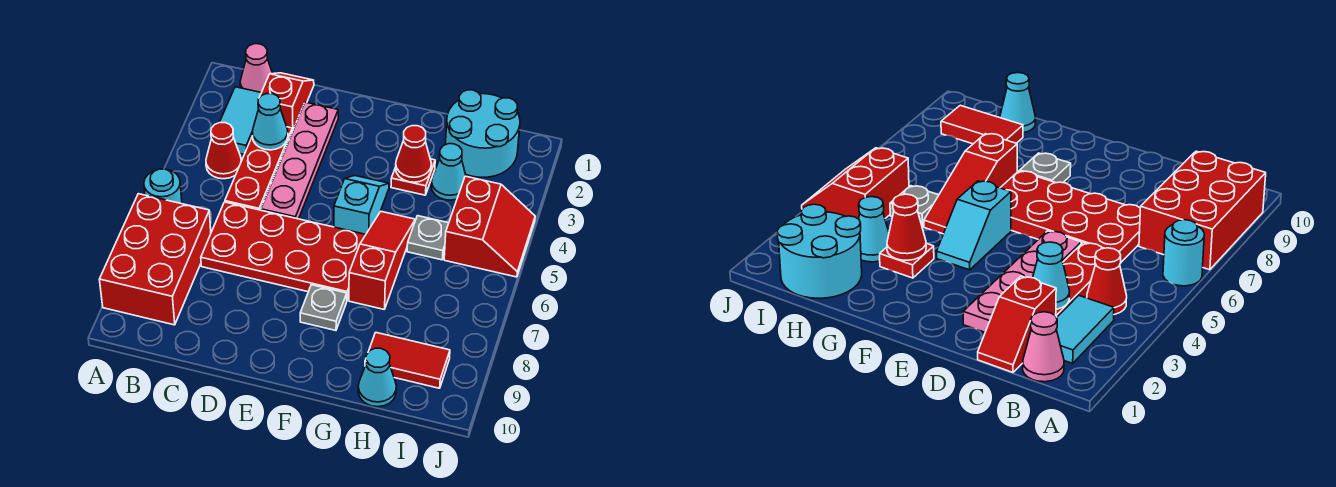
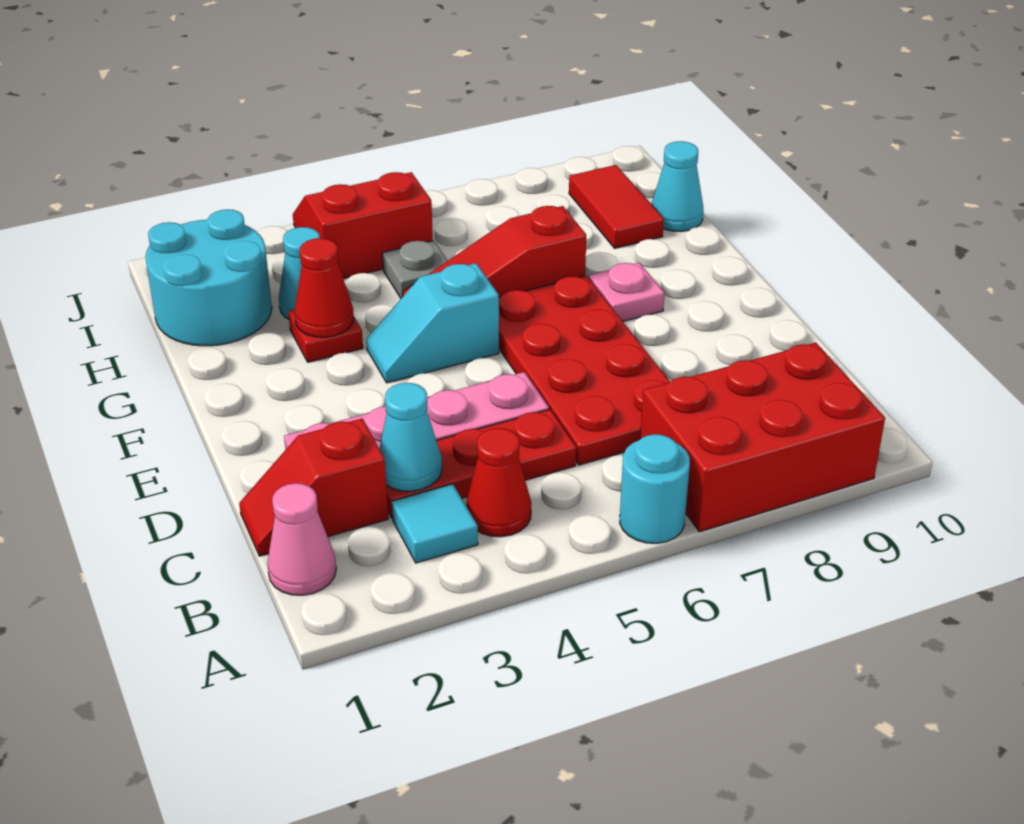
cyan 1x2 tile [219,87,261,154] -> cyan 1x1 tile [392,484,478,563]
grey 1x1 plate [300,285,347,331] -> pink 1x1 plate [589,263,665,321]

